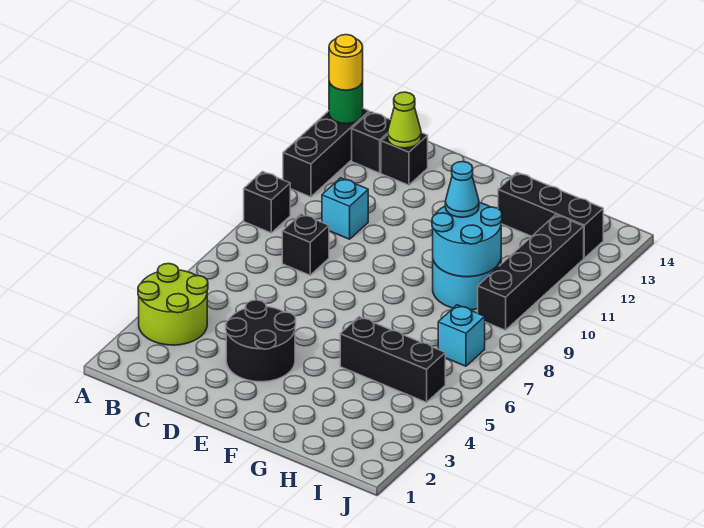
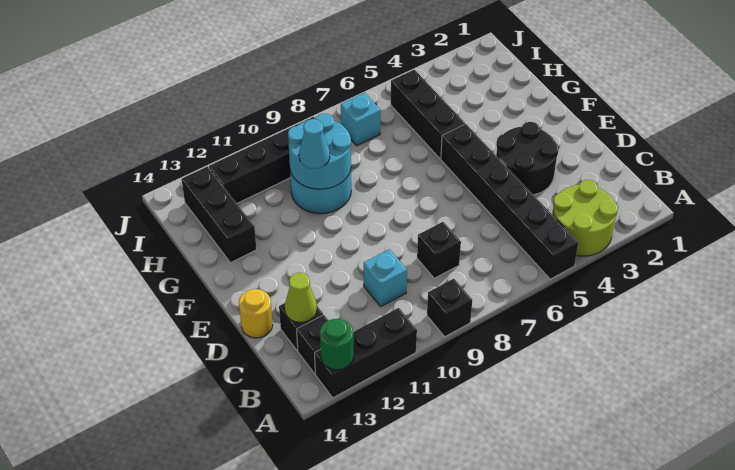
none -> black 1x6 brick [441,124,578,279]
yellow 1x1 round brick [329,35,363,90] -> yellow 1x1 round brick moved to [239,289,273,338]

